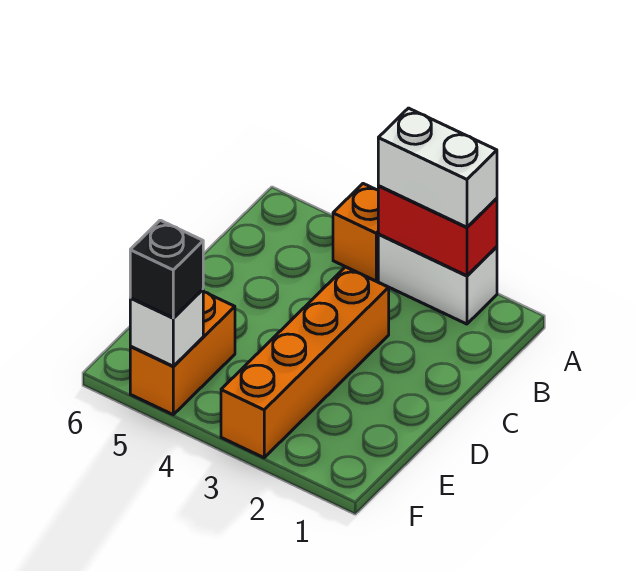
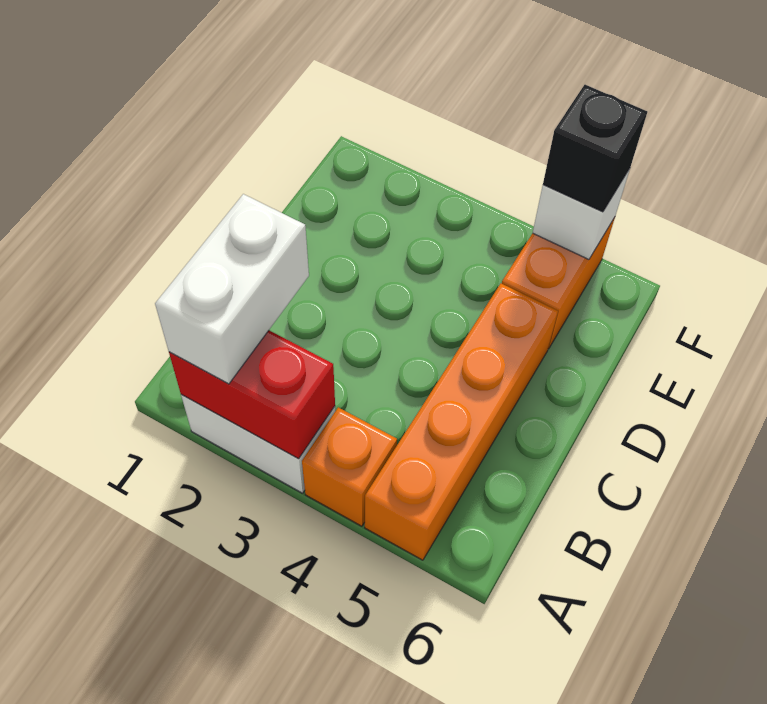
white 1x2 brick [378,108,497,227] -> white 1x2 brick turned to [155,194,309,384]
orange 1x4 brick [221,267,389,458] -> orange 1x4 brick moved to [365,283,558,560]

